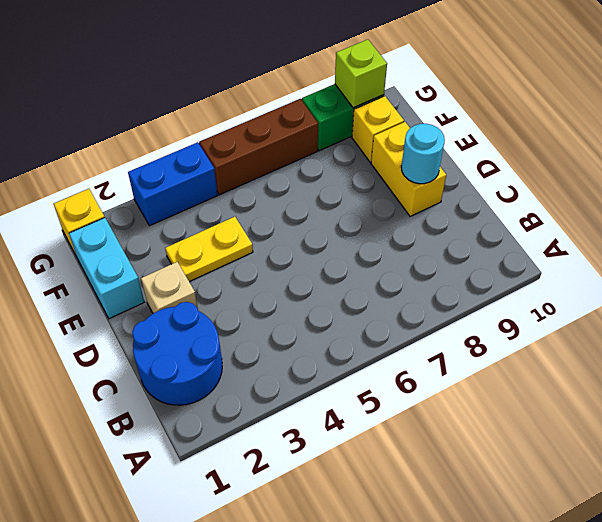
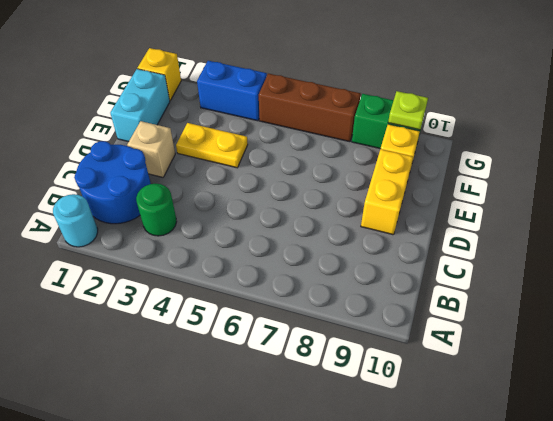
none -> green 1x1 round brick [136,184,177,236]
cyan 1x1 round brick [401,124,445,184] -> cyan 1x1 round brick moved to [53,194,98,247]
lime 1x1 brick [335,39,387,108] -> lime 1x1 plate [388,91,428,130]

